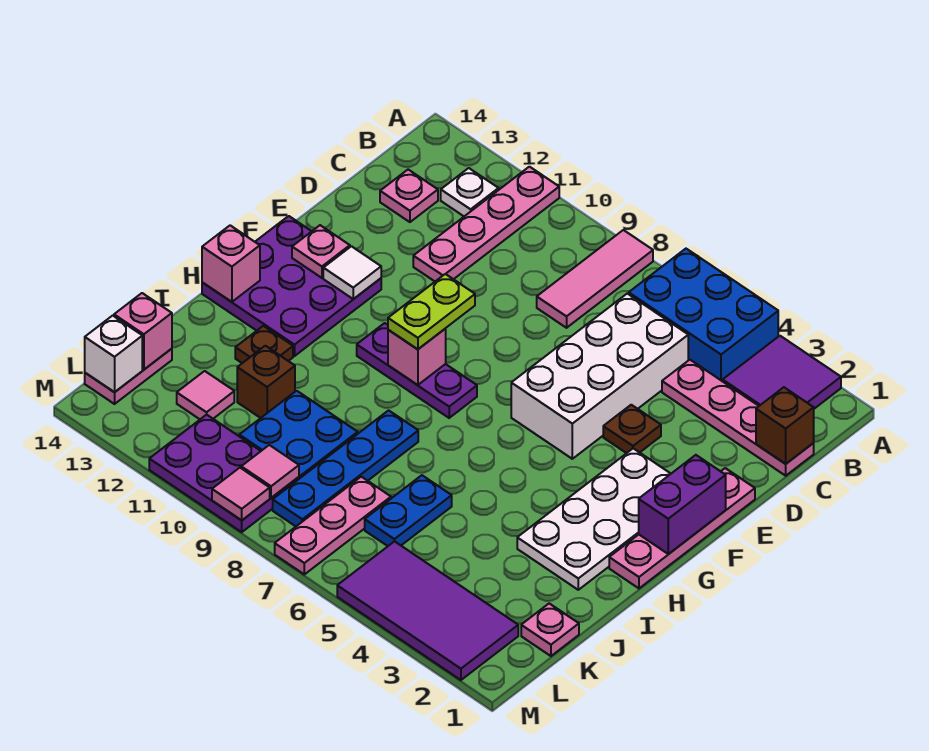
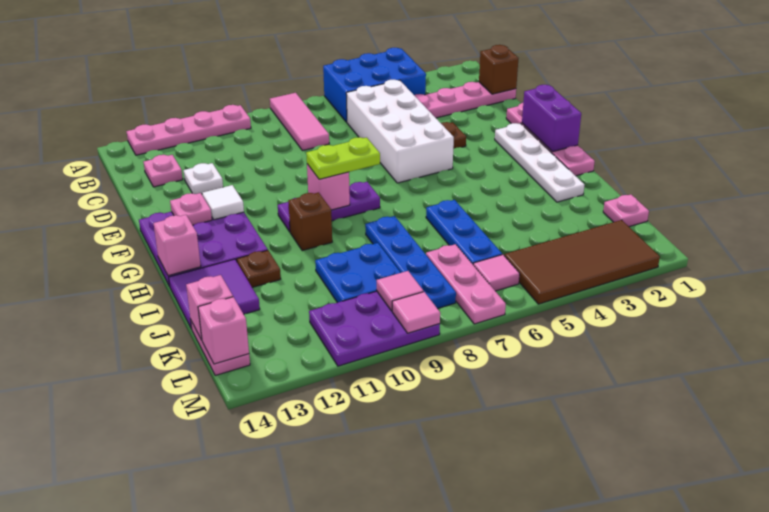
purple 2x2 tile [723,336,841,409] -> purple 2x2 tile moved to [169,259,260,329]
pink 1x4 plate [413,167,559,281] -> pink 1x4 plate turned to [126,105,251,155]
white 1x1 plate [441,168,499,216] -> white 1x1 plate moved to [184,163,223,194]
white 2x4 plate [517,448,671,590] -> white 1x4 plate [495,123,584,202]
lime 1x2 plate [388,274,475,349] -> lime 1x2 plate turned to [306,137,380,179]
blue 1x2 plate [365,475,452,546] -> blue 1x3 plate [426,200,502,264]
brown 1x1 brick [237,346,295,418] -> brown 1x1 brick moved to [288,192,332,251]
pink 1x1 tile [177,371,234,419] -> pink 1x1 tile moved to [473,254,520,291]
purple 2x4 tile [337,541,518,680] -> brown 2x4 tile [504,220,660,304]
white 1x1 brick [85,316,142,392] -> pink 1x1 brick [198,297,249,364]

